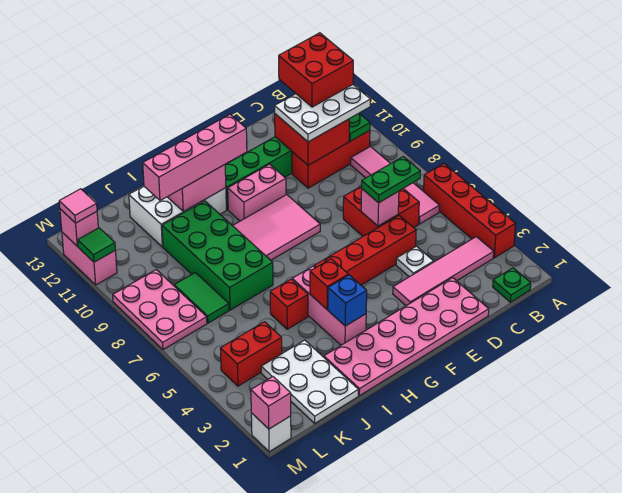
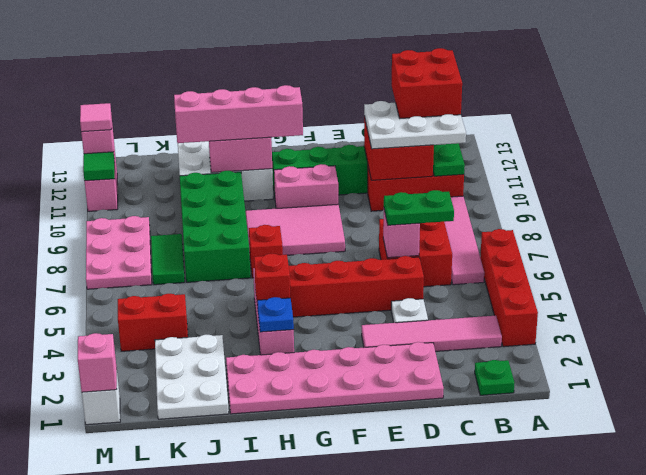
blue 1x1 brick [328,275,367,326] -> blue 1x1 plate [257,297,294,332]
red 1x1 brick [270,279,308,329] -> red 1x1 brick moved to [249,225,283,278]

